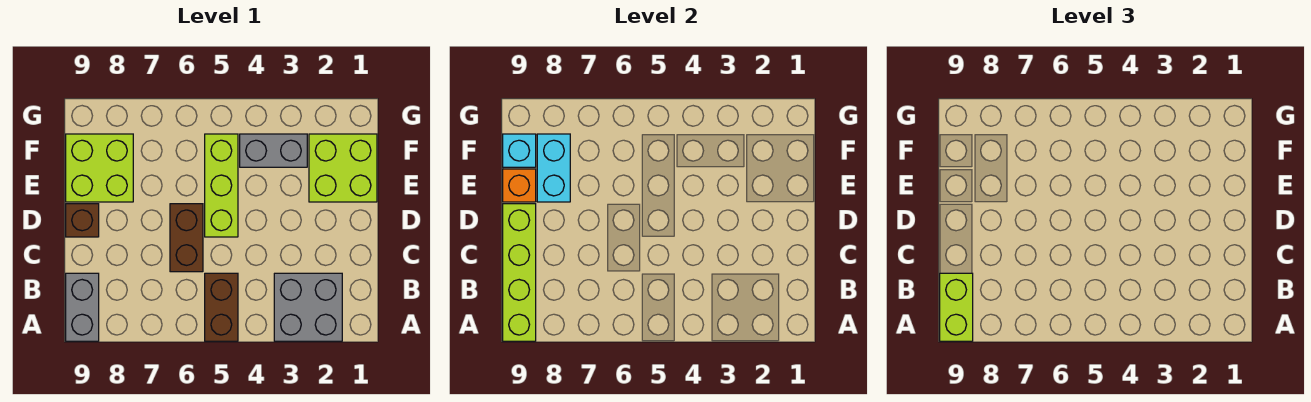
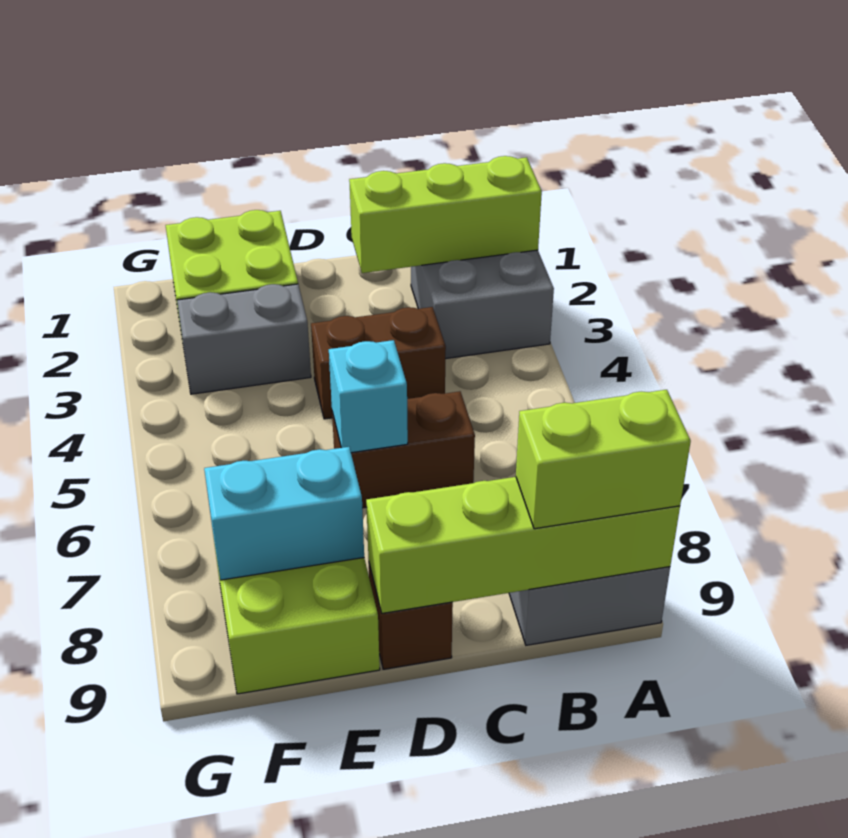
brown 1x2 brick [205,273,238,341] -> brown 1x2 brick moved to [311,307,446,419]
lime 1x3 brick [205,134,238,237] -> lime 1x3 brick moved to [349,156,542,273]
orange 1x1 brick [503,169,536,202] -> none
grey 1x2 brick [240,134,307,167] -> grey 1x2 brick turned to [177,284,311,394]
cyan 1x1 brick [503,134,536,167] -> cyan 1x1 brick moved to [329,340,408,453]

